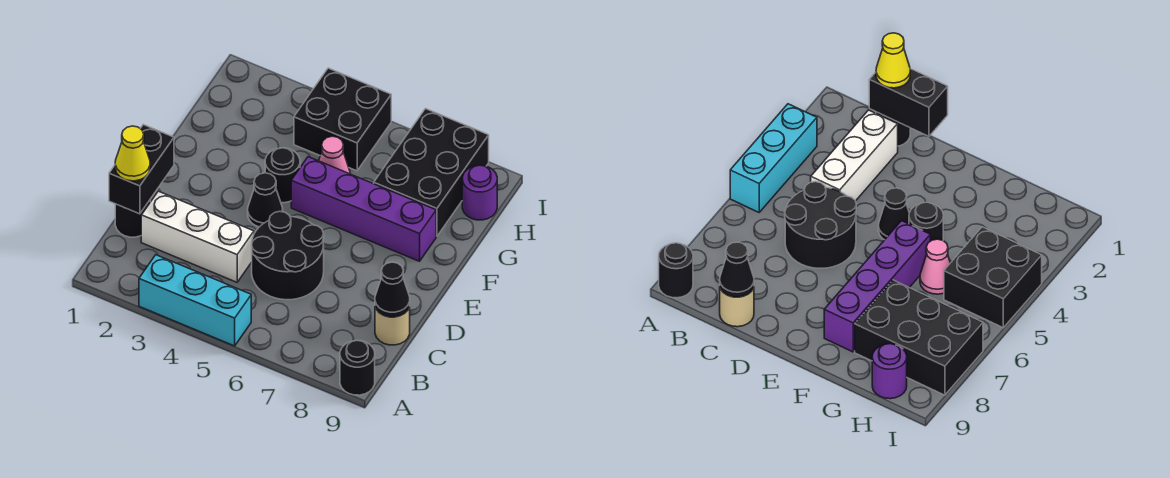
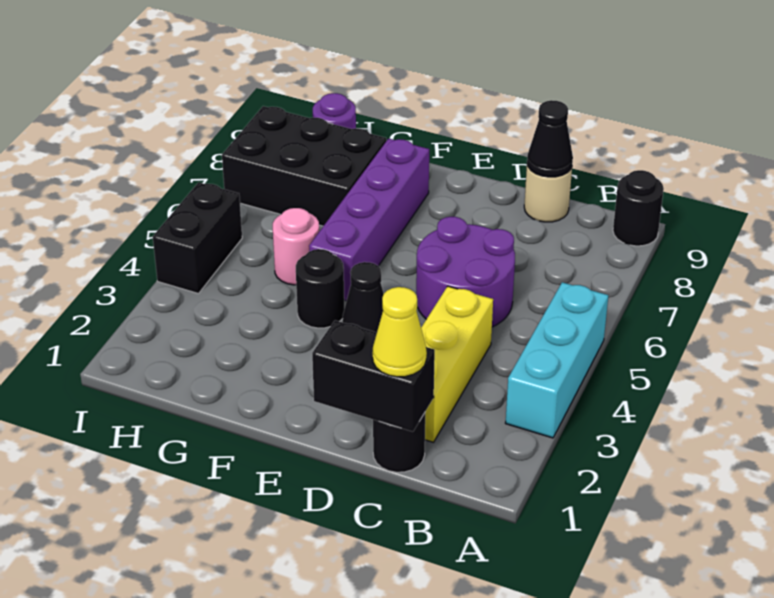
white 1x3 brick [141,191,254,282] -> yellow 1x3 brick [421,286,493,442]
black 2x2 round brick [252,211,324,300] -> purple 2x2 round brick [416,217,515,327]
pink 1x1 cone [319,136,350,174] -> pink 1x1 round brick [273,208,319,285]
black 2x2 brick [294,68,391,171] -> black 1x2 brick [153,182,242,294]

